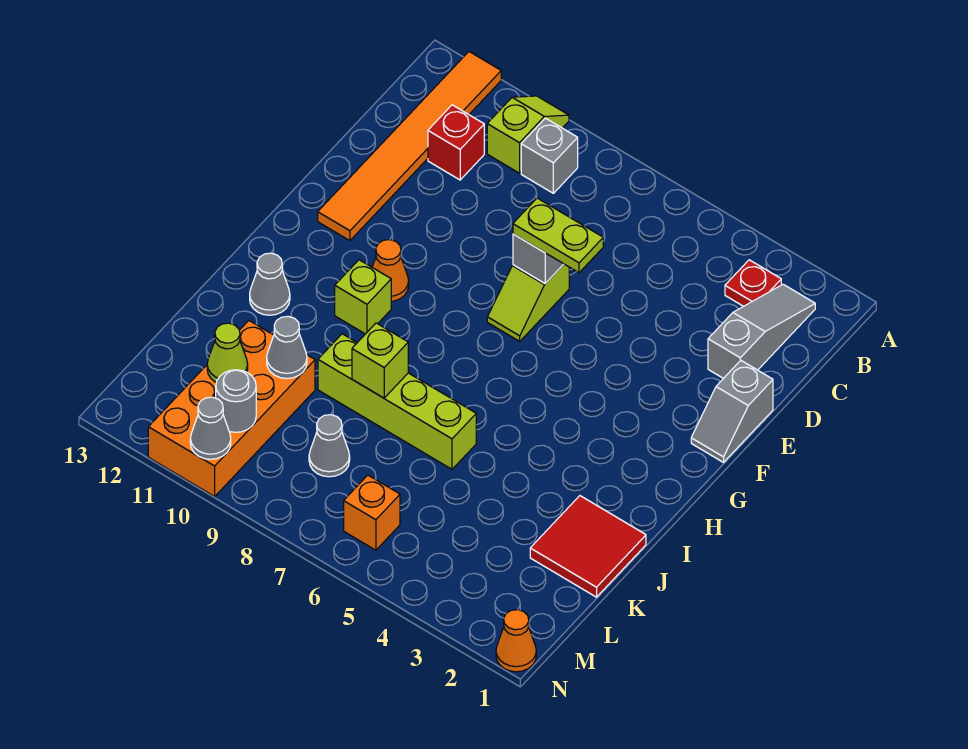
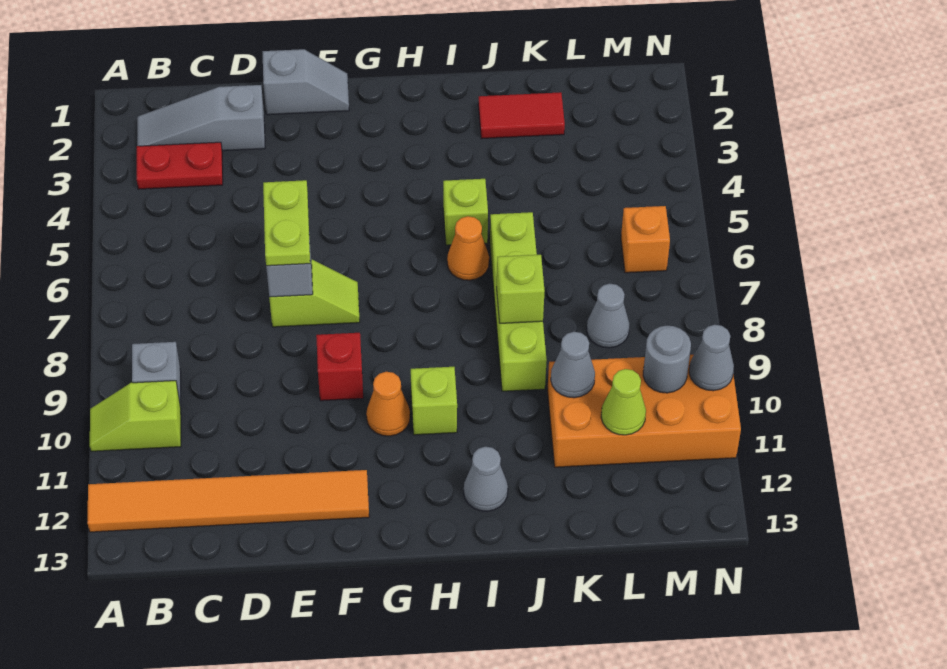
red 1x1 plate [725,260,781,306] -> red 1x2 plate [137,142,223,189]
red 1x1 brick [428,105,484,180] -> red 1x1 brick moved to [316,333,363,401]
none -> lime 1x1 brick [443,179,488,245]
red 2x2 tile [530,496,646,597] -> red 1x2 tile [478,92,565,139]
orange 1x1 cone [496,610,536,672] -> orange 1x1 cone moved to [447,216,489,280]

